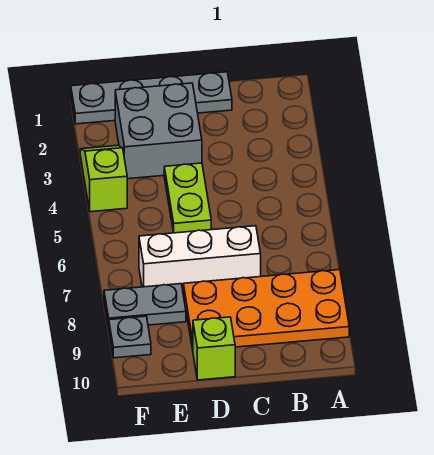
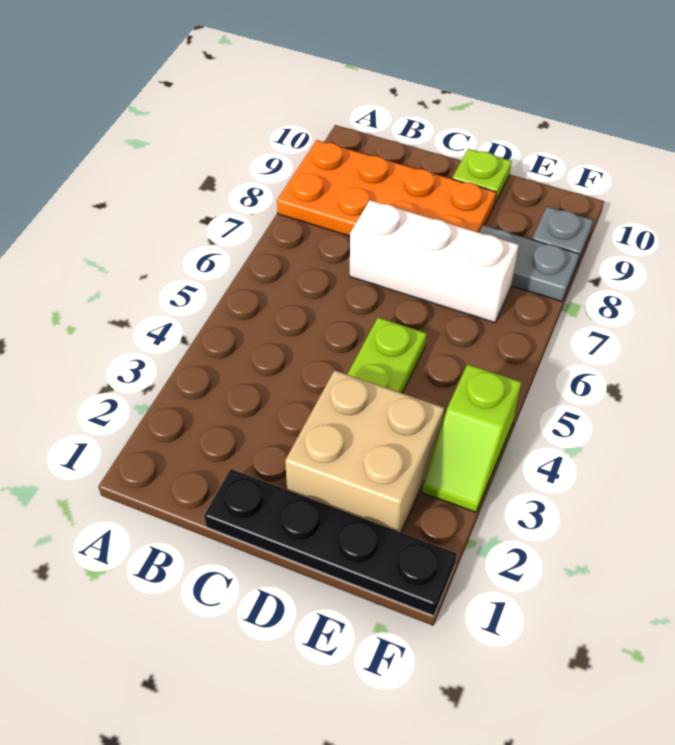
grey 1x4 plate [71,72,232,124] -> black 1x4 plate [204,469,457,616]
grey 2x2 brick [115,83,202,179] -> tan 2x2 brick [285,370,444,532]
lime 1x1 brick [193,317,235,380] -> lime 1x1 plate [452,149,512,203]

